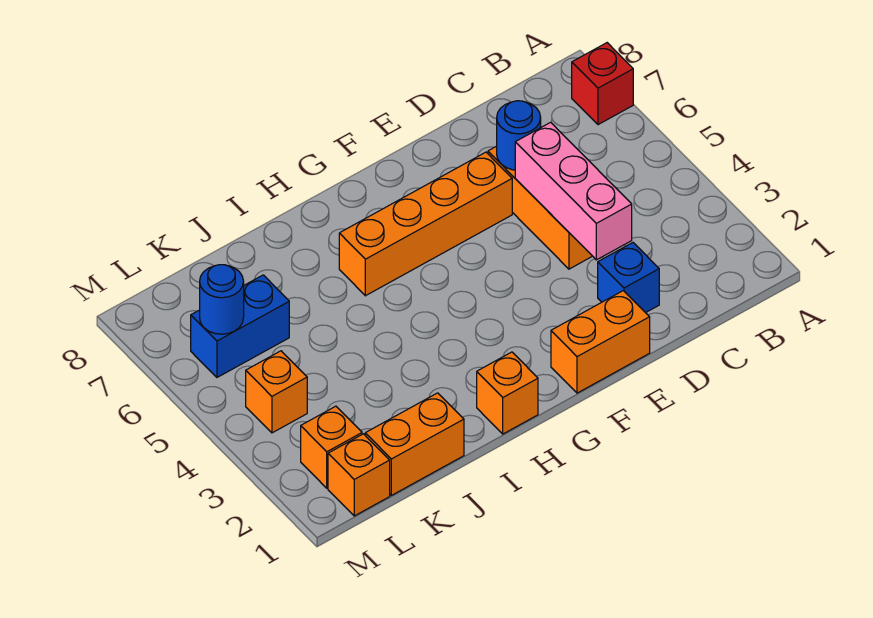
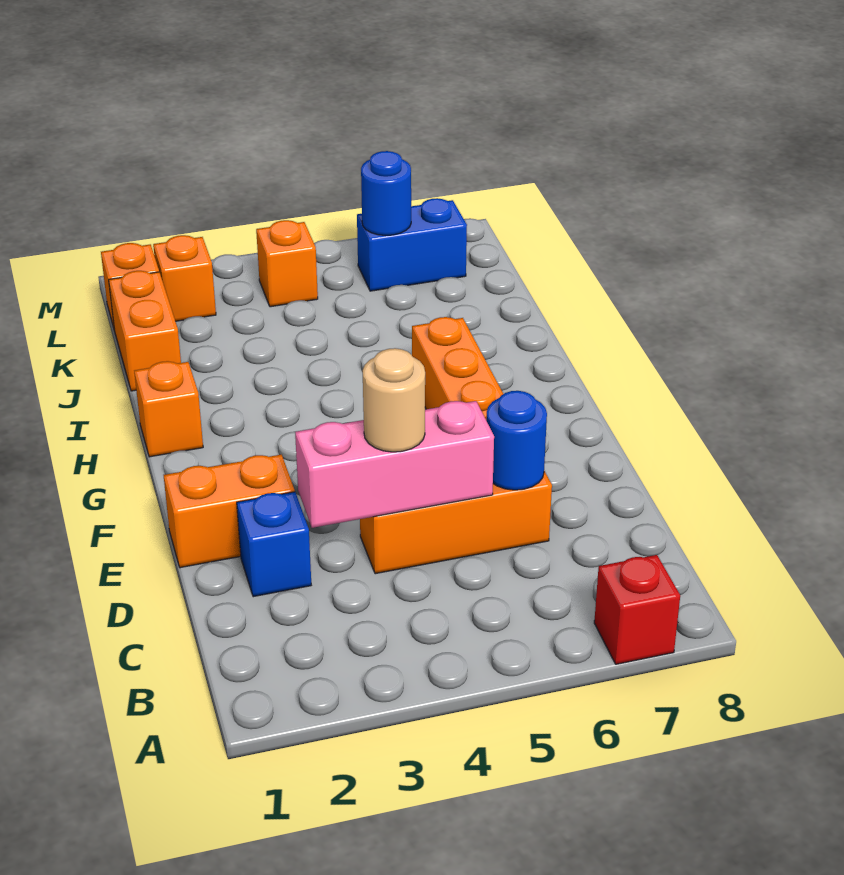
none -> tan 1x1 round brick [363,348,425,452]
orange 1x2 brick [551,291,650,393] -> orange 1x2 brick turned to [164,455,295,568]
blue 1x2 brick [191,275,289,377] -> blue 1x2 brick turned to [357,198,467,291]

